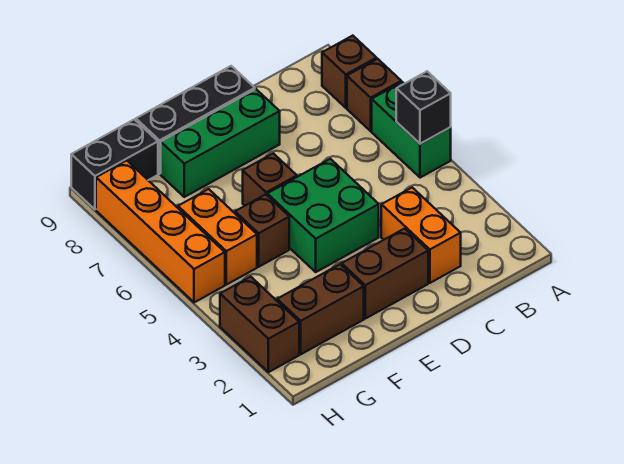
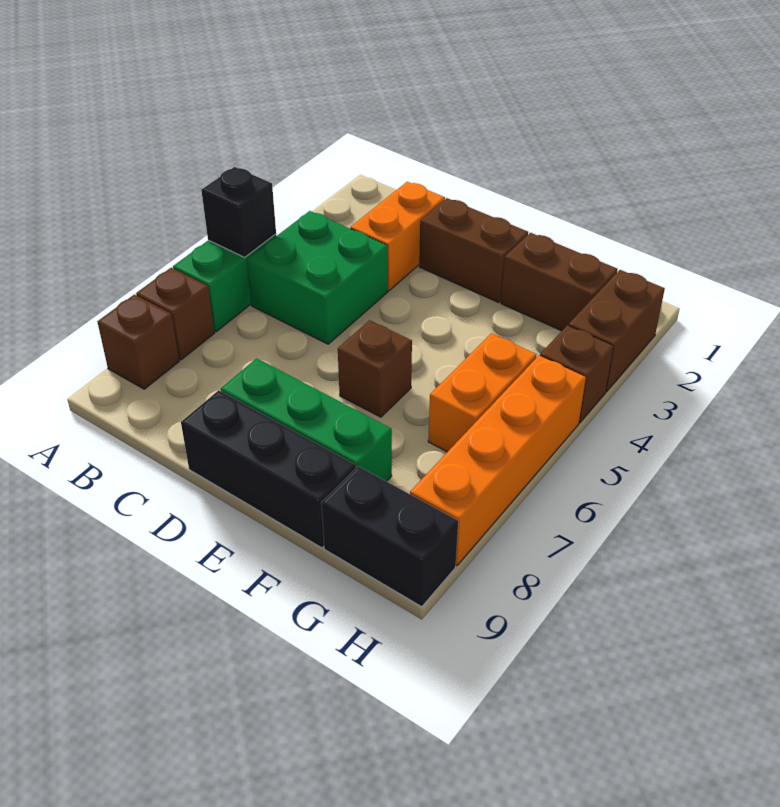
green 2x2 brick [267,159,379,272] -> green 2x2 brick moved to [247,211,388,344]
brown 1x1 brick [235,195,289,267] -> brown 1x1 brick moved to [540,325,614,423]

